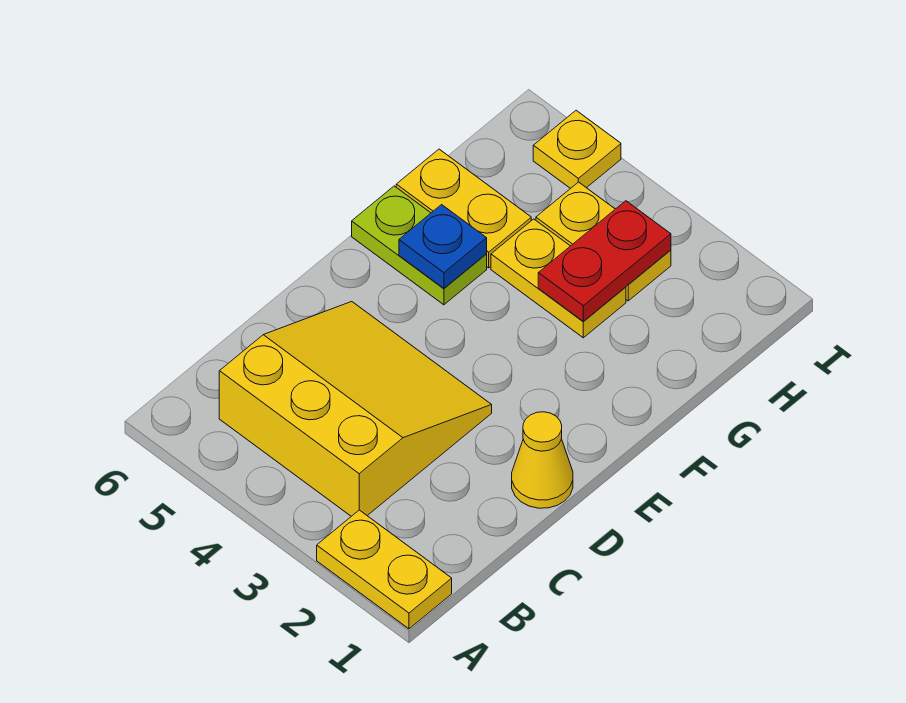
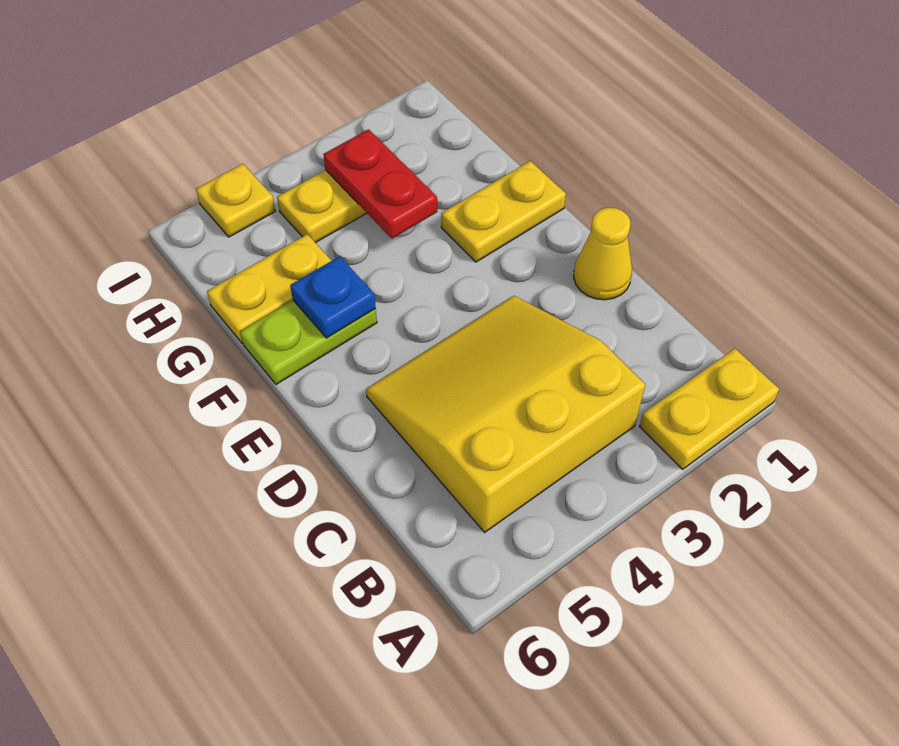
yellow 1x2 plate [491,219,626,338] -> yellow 1x2 plate moved to [441,161,566,262]

